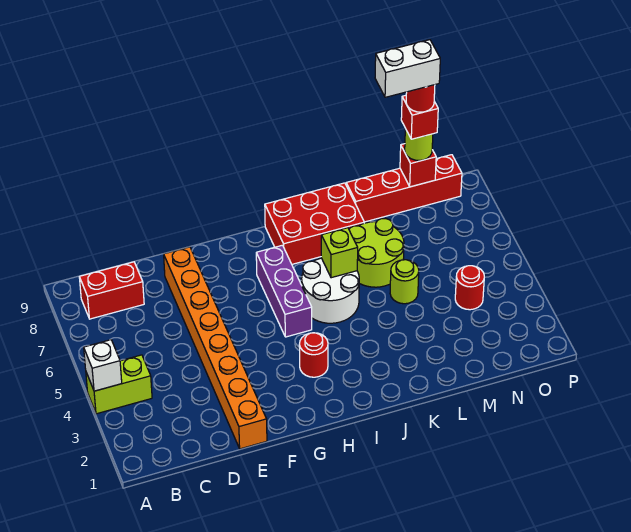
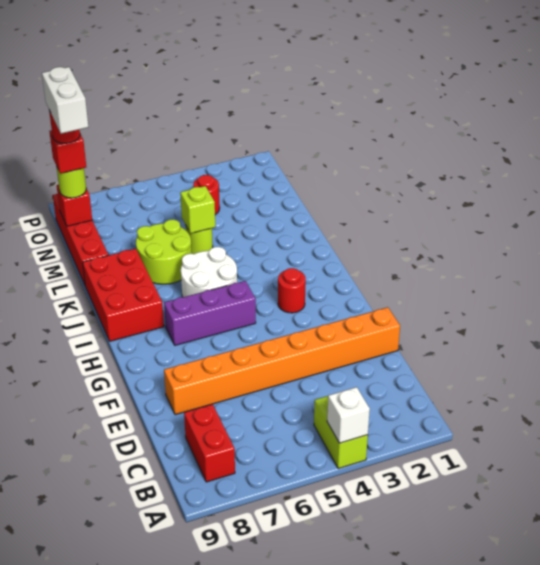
lime 1x1 brick [321,228,358,278] -> lime 1x1 brick moved to [180,186,215,233]

